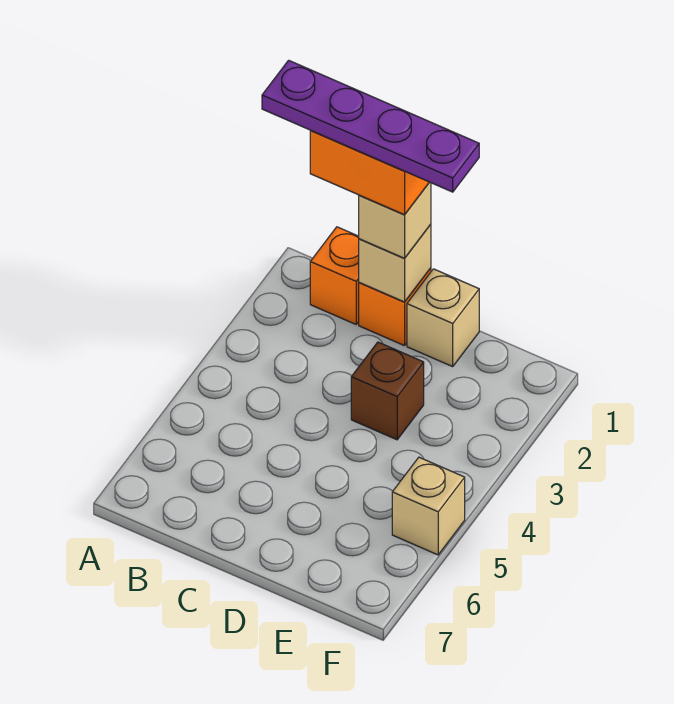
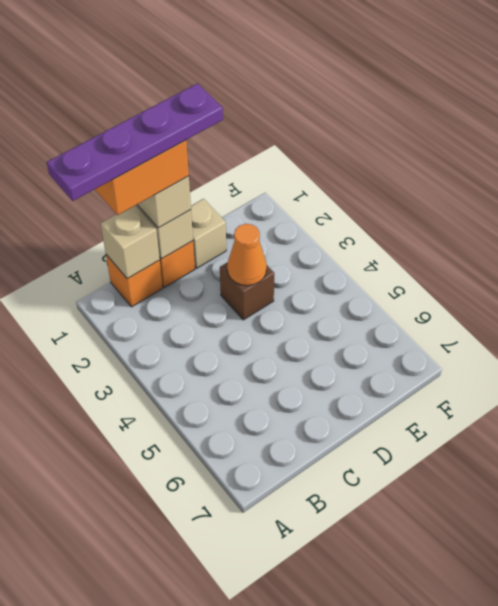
none -> orange 1x1 cone [227,224,267,286]
tan 1x1 brick [392,457,465,555] -> tan 1x1 brick moved to [101,206,160,279]

